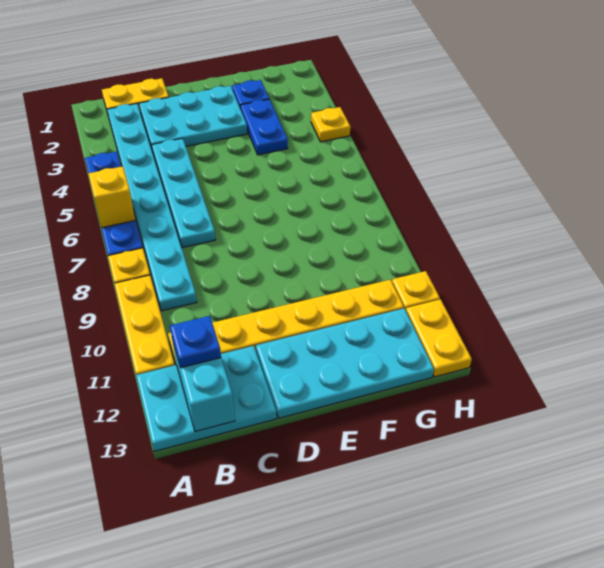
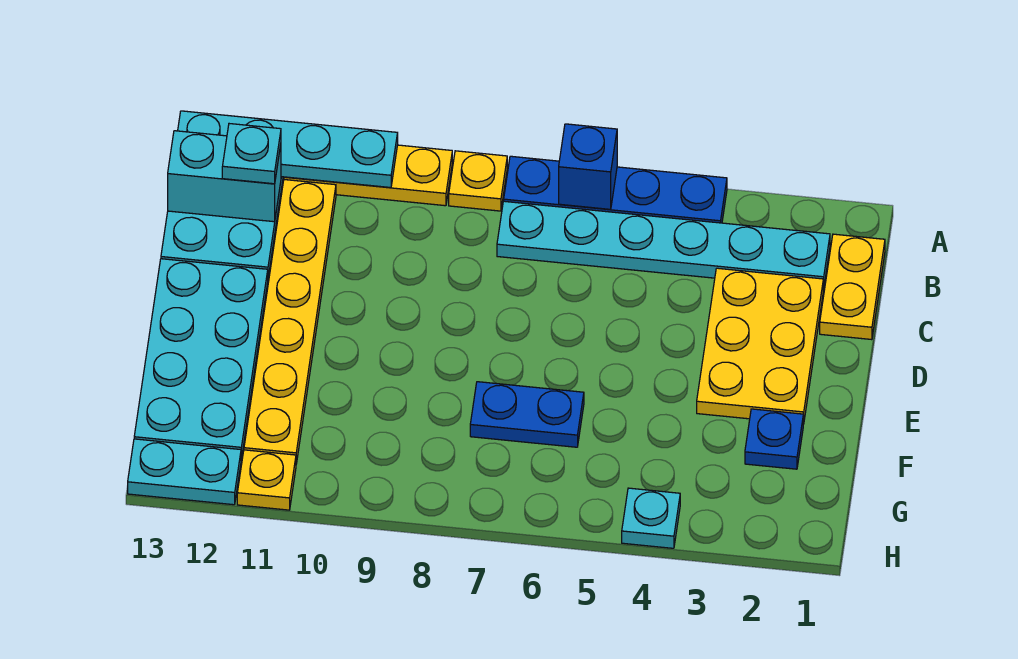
yellow 1x1 brick [88,166,135,228] -> blue 1x1 brick [559,124,617,209]
cyan 1x8 plate [107,104,197,311] -> cyan 1x6 plate [497,201,830,289]
blue 1x1 plate [170,316,221,368] -> cyan 1x1 plate [222,124,281,184]
cyan 2x3 plate [139,86,247,152] -> yellow 2x3 plate [697,268,823,424]
cyan 1x4 plate [152,138,215,248] -> cyan 1x4 plate moved to [178,111,398,188]
blue 1x2 plate [240,99,288,155] -> blue 1x2 plate moved to [470,382,584,447]
yellow 1x1 plate [311,107,350,142] -> cyan 1x1 plate [622,488,680,548]
yellow 1x2 plate [406,299,472,377] -> cyan 1x2 plate [128,439,241,505]

